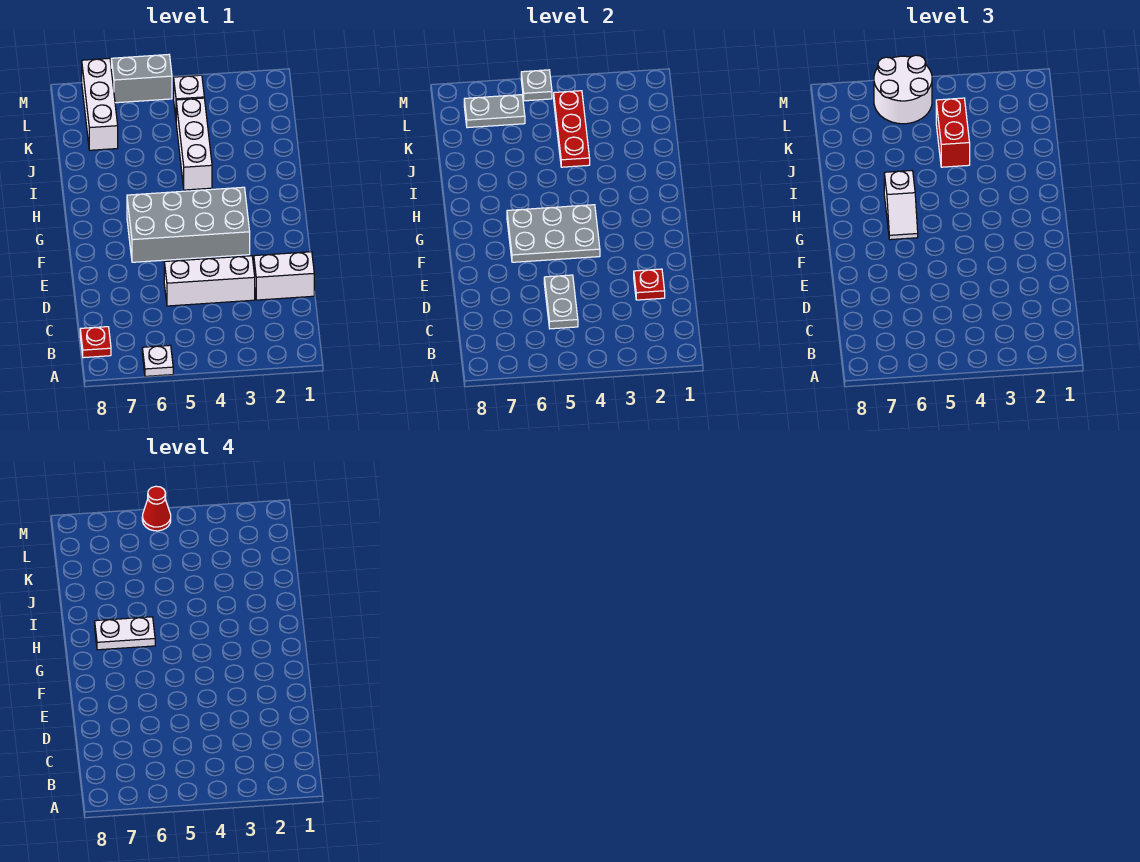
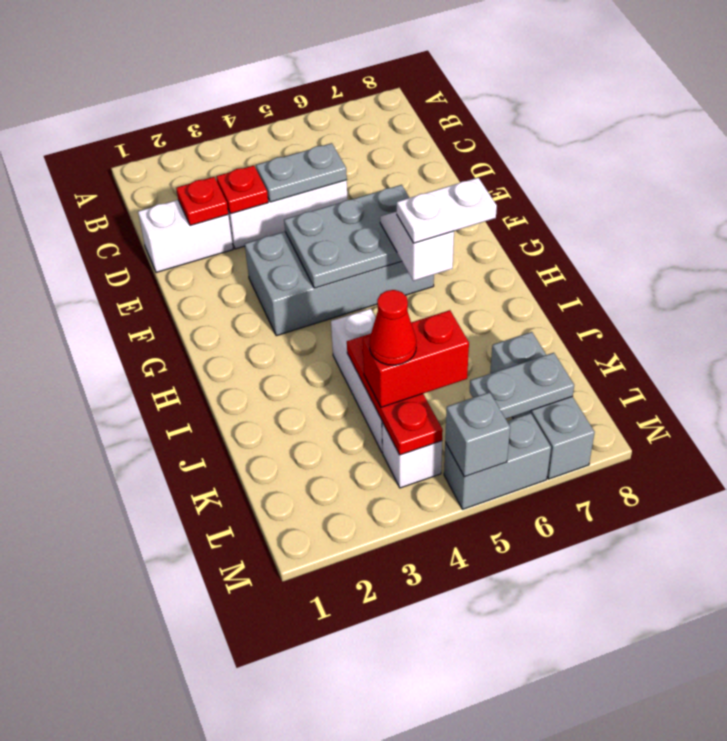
white 1x1 plate [142,345,173,376] -> none
red 1x1 plate [80,327,111,358] -> red 1x1 plate moved to [216,166,268,214]
grey 1x2 plate [544,275,578,329] -> grey 1x2 plate turned to [256,143,347,202]
red 1x2 brick [936,98,970,167] -> red 1x2 brick turned to [363,310,469,407]
white 1x3 brick [82,58,118,150] -> grey 1x3 brick [490,332,595,479]
white 2x2 round brick [874,55,932,124] -> none
grey 1x1 plate [521,70,552,101] -> grey 1x1 brick [445,392,510,477]
red 1x1 cone [142,486,171,531] -> red 1x1 cone moved to [369,290,416,365]

